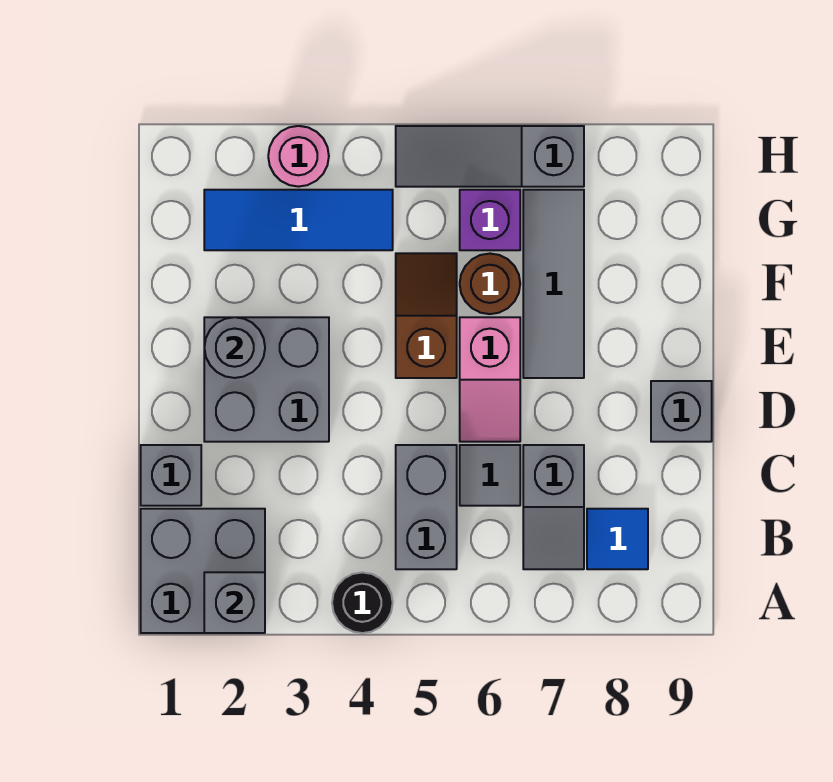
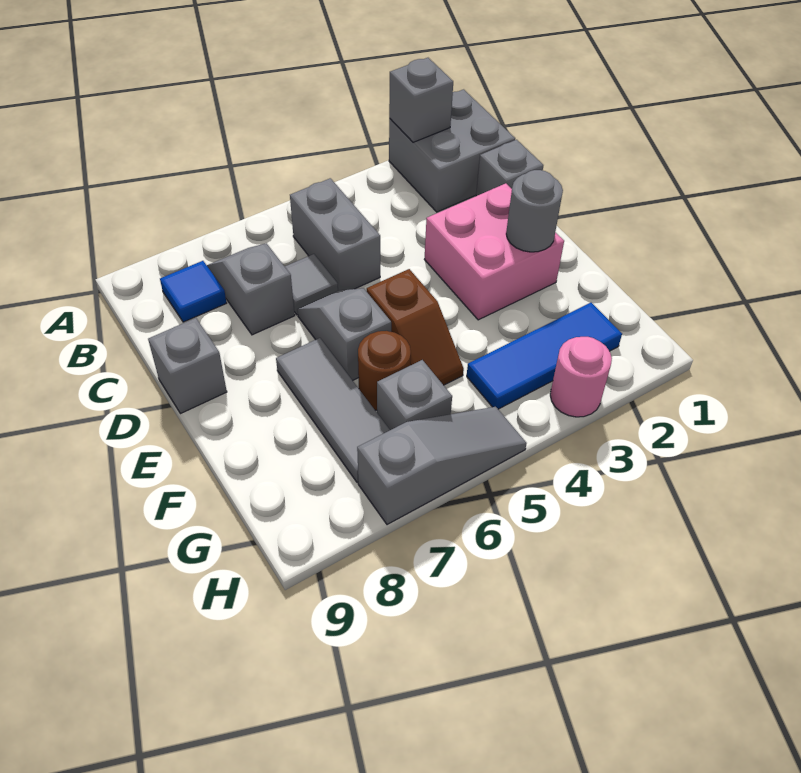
black 1x1 round brick [332,572,393,633] -> none
grey 2x2 brick [204,317,329,442] -> pink 2x2 brick [424,183,564,320]
pink 1x2 slope [460,317,520,442] -> grey 1x2 slope [297,288,391,381]
purple 1x1 brick [460,190,520,250] -> grey 1x1 brick [377,360,452,430]

